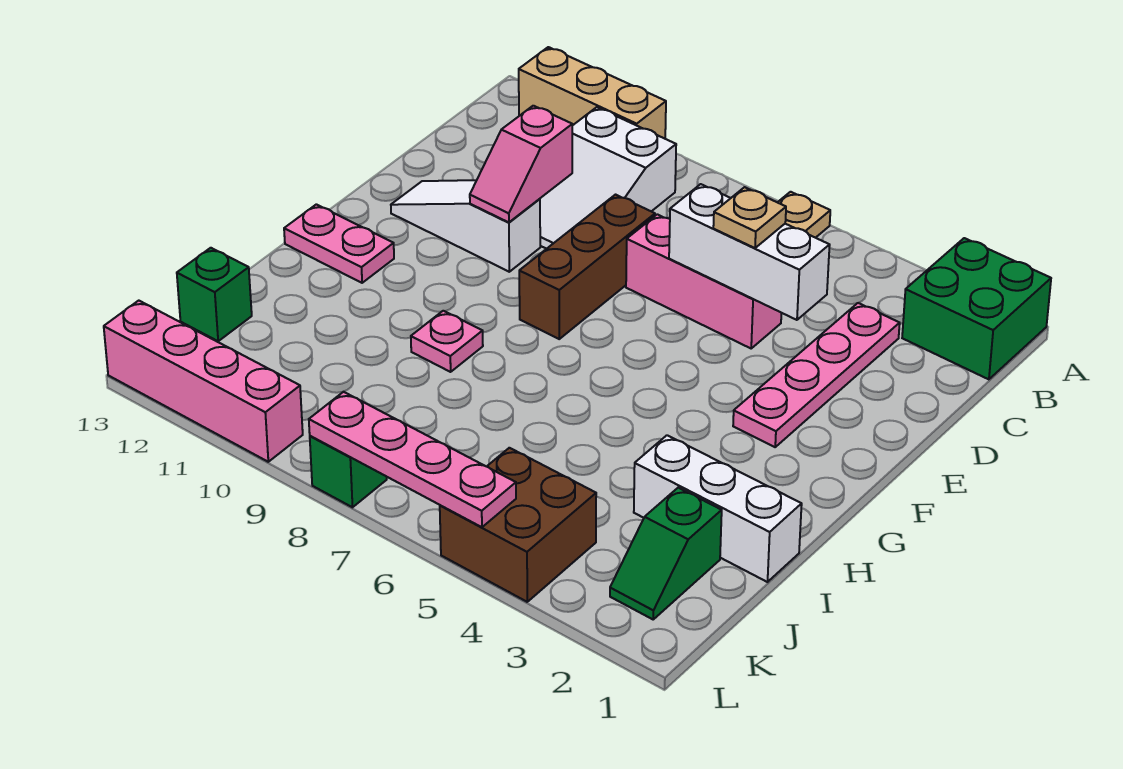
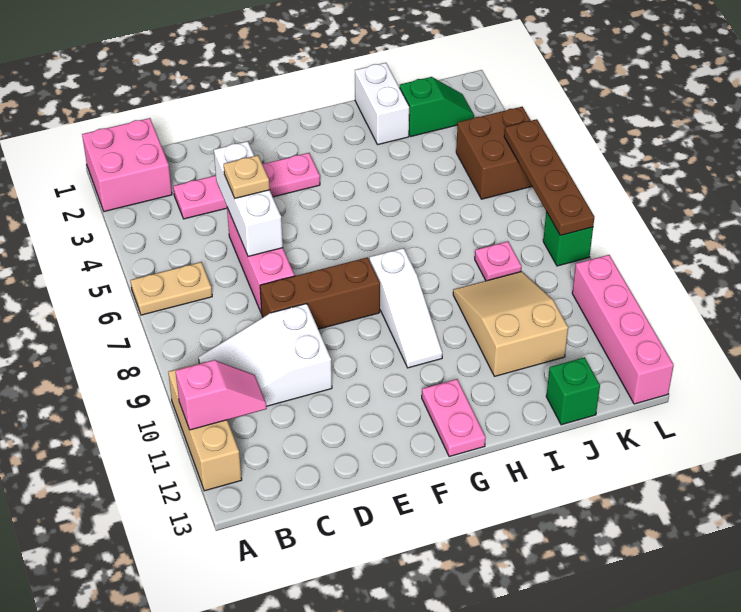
green 2x2 brick [902,238,1051,379] -> pink 2x2 brick [82,118,172,212]
white 2x3 slope [540,107,676,249] -> white 2x3 slope turned to [199,304,332,406]
pink 1x2 slope [470,106,572,222] -> pink 1x2 slope moved to [176,360,267,430]
white 1x3 slope [391,180,540,272] -> white 1x3 slope moved to [370,248,442,368]
pink 1x1 plate [411,311,483,372] -> pink 1x1 plate moved to [475,241,522,281]
white 1x3 brick [634,435,802,582] -> white 1x2 brick [355,63,409,145]
none -> tan 2x3 slope [453,272,568,376]
pink 1x4 plate [309,392,516,527] -> brown 1x4 plate [504,119,594,235]

